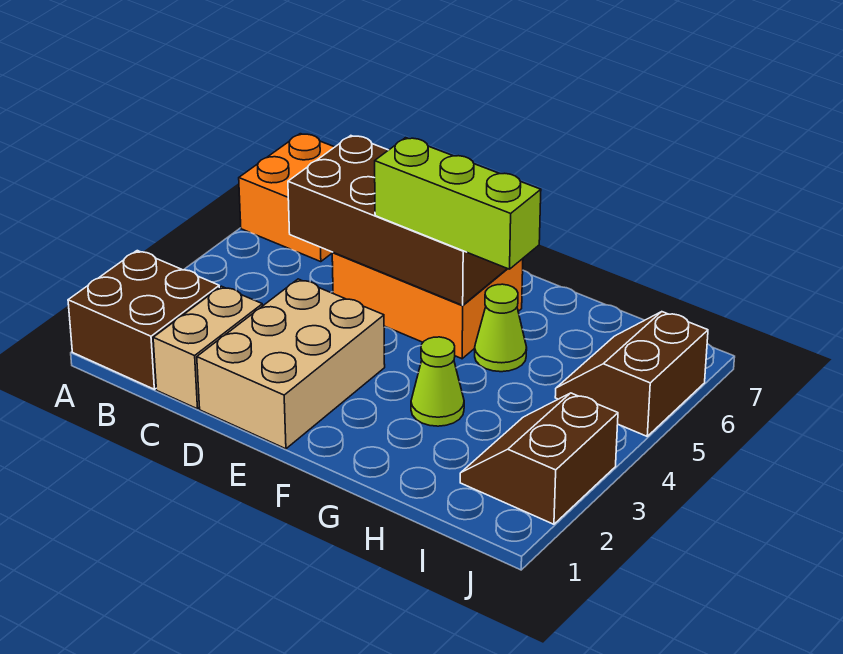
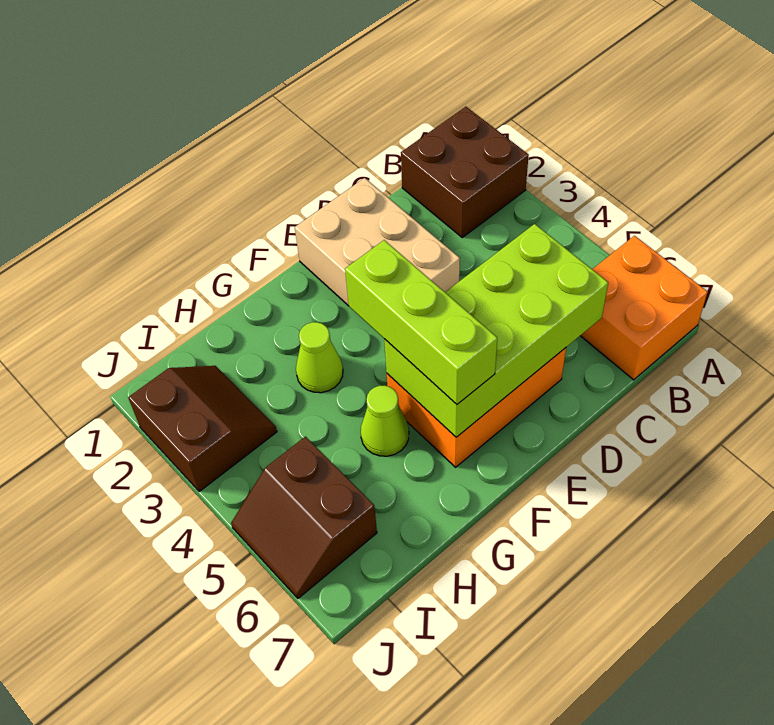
tan 1x2 brick [153,286,263,409] -> none
brown 2x4 brick [288,136,507,305] -> lime 2x4 brick [384,224,608,437]
lime 1x3 brick [375,138,541,269] -> lime 1x3 brick turned to [345,240,497,404]
brown 2x2 slope [555,312,708,436] -> brown 2x2 slope turned to [231,437,377,598]

